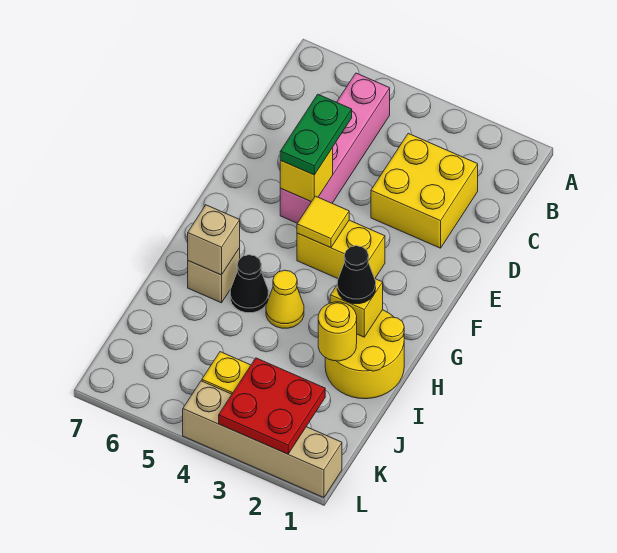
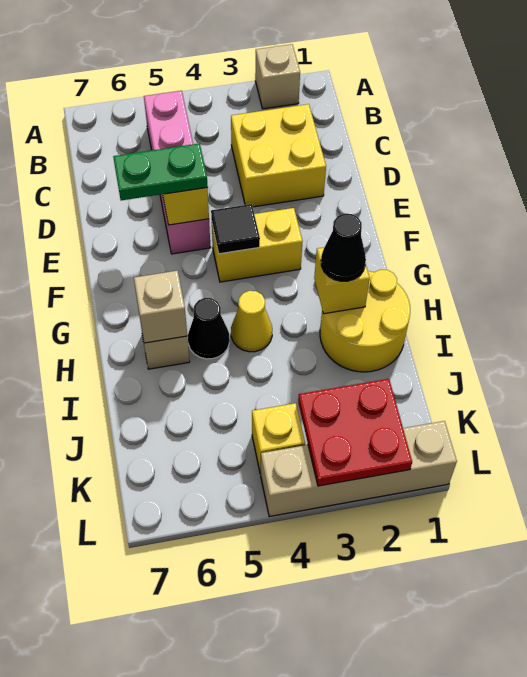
none -> tan 1x1 brick [255,44,300,109]
green 1x2 plate [280,94,352,175] -> green 1x2 plate turned to [113,143,208,200]
yellow 1x1 tile [297,196,349,248] -> black 1x1 tile [211,204,260,254]
yellow 1x1 round brick [318,302,357,361] -> none

